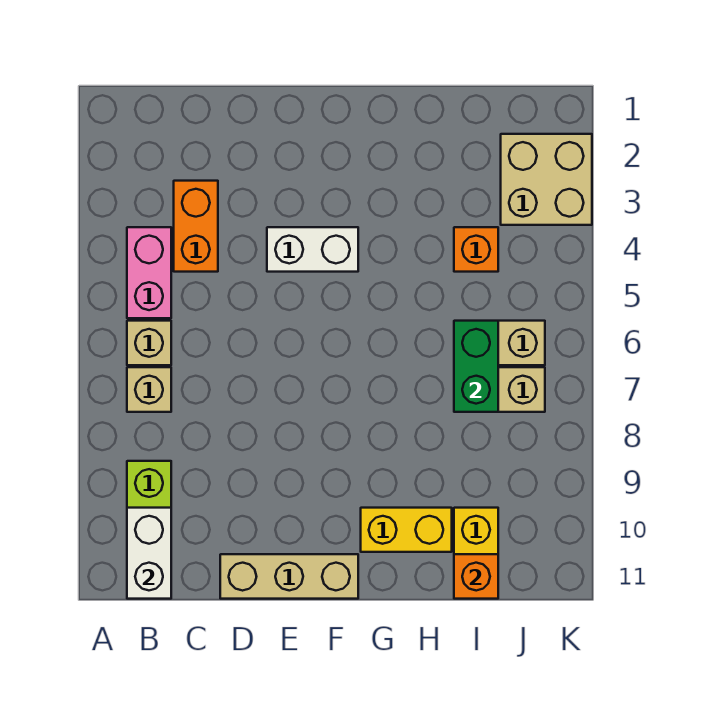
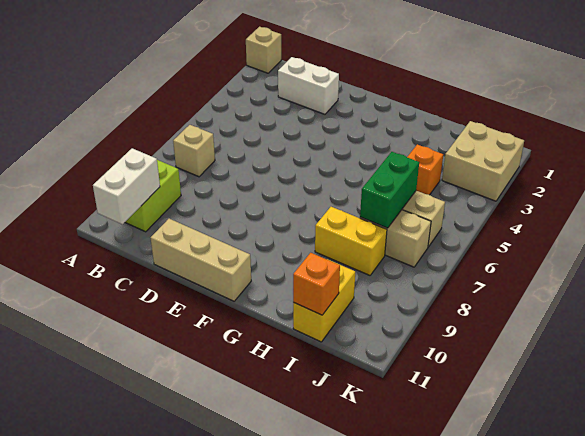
pink 1x2 brick [127,227,171,318] -> none
tan 1x1 brick [127,321,171,365] -> tan 1x1 brick moved to [246,27,281,73]
orange 1x2 brick [174,181,218,272] -> none
white 1x2 brick [267,227,358,272] -> white 1x2 brick moved to [278,57,339,114]
yellow 1x2 brick [361,508,452,552] -> yellow 1x2 brick moved to [315,207,387,275]

